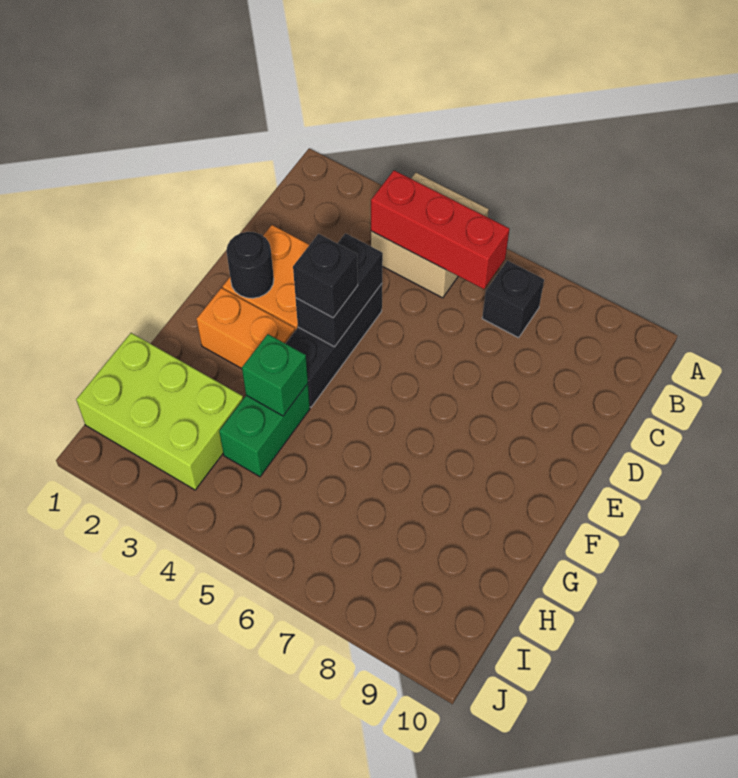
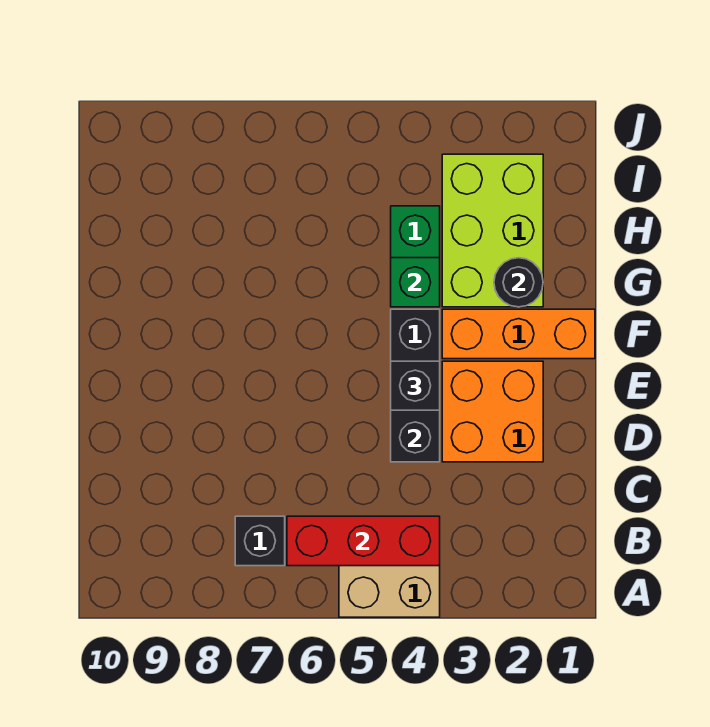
black 1x1 round brick [226,232,274,298] -> black 1x1 round brick moved to [494,258,543,307]
orange 1x2 brick [197,288,295,369] -> orange 1x3 brick [442,309,595,359]
lime 2x3 brick [76,333,243,490] -> lime 2x3 brick turned to [442,154,543,307]

